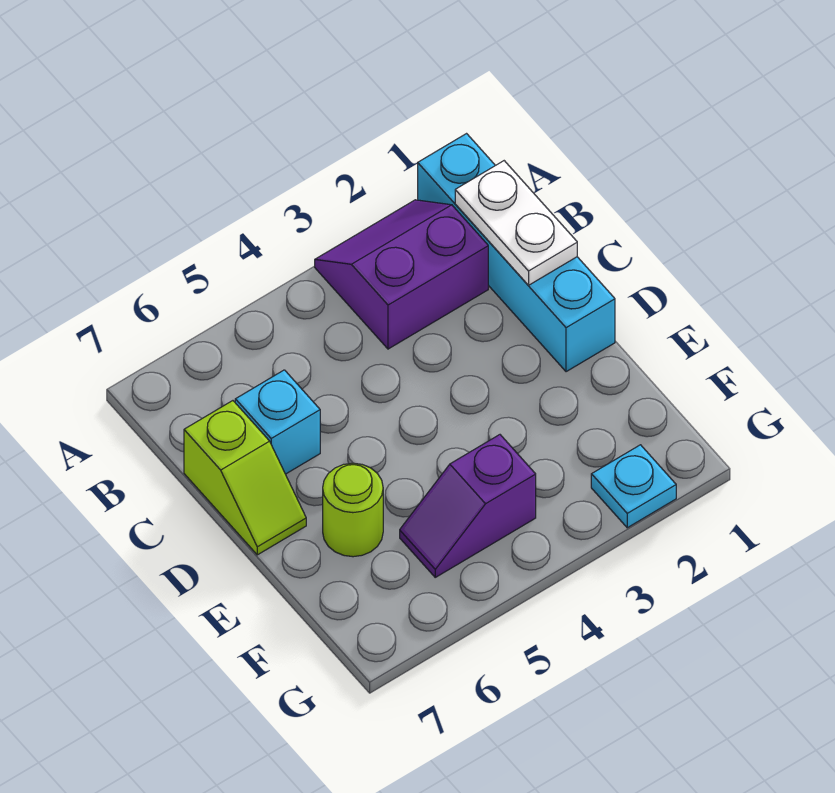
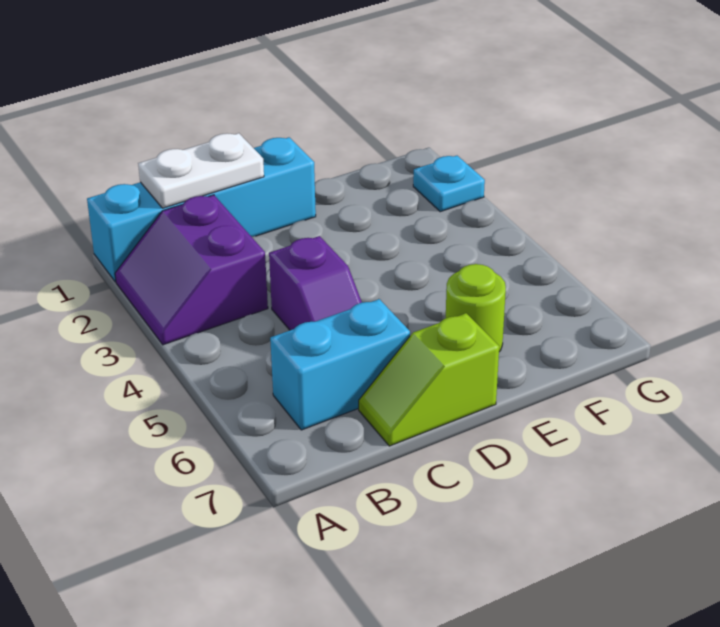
cyan 1x1 brick [235,370,320,474] -> cyan 1x2 brick [270,299,410,430]
lime 1x2 slope [184,401,306,555] -> lime 1x2 slope turned to [359,313,499,446]
purple 1x2 slope [400,435,536,577] -> purple 1x2 slope moved to [269,236,362,330]

